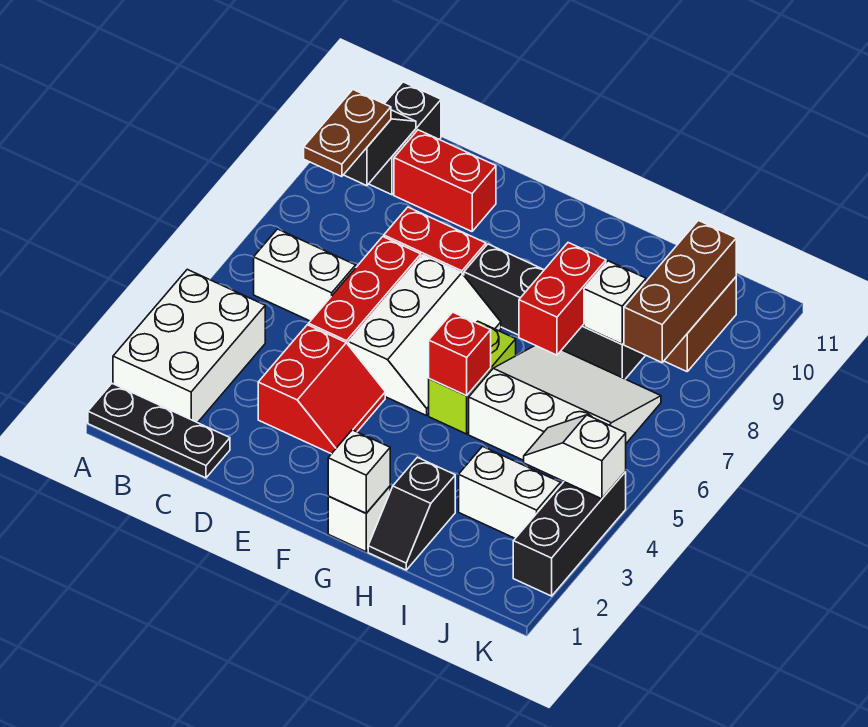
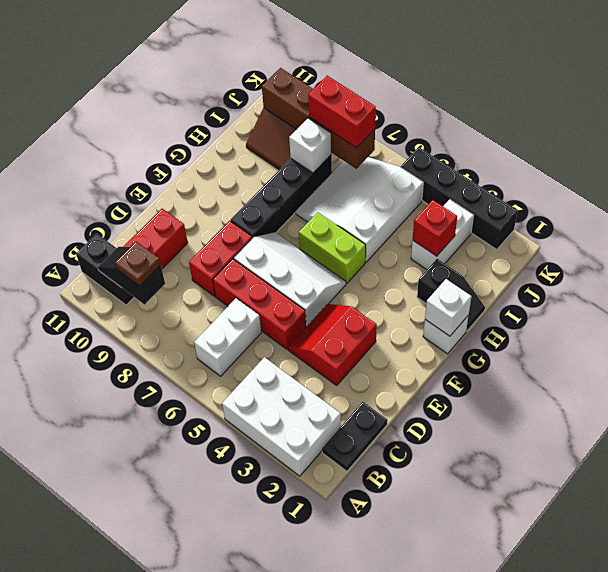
black 1x3 plate [88,384,230,478] -> black 1x2 plate [322,402,388,471]
brown 1x2 plate [304,90,391,177] -> brown 1x1 plate [115,242,161,286]
red 2x2 slope [258,325,385,454] -> red 2x2 slope turned to [288,304,377,385]
red 1x1 brick [429,312,491,395] -> red 1x1 brick moved to [413,200,457,256]
red 1x2 brick [519,243,606,355] -> red 1x2 brick moved to [308,76,376,148]
white 1x2 slope [524,415,626,499] -> none
brown 1x3 brick [624,220,736,363] -> brown 1x4 brick [262,68,375,169]
black 1x3 brick [513,472,626,596] -> black 1x4 brick [401,147,518,250]

